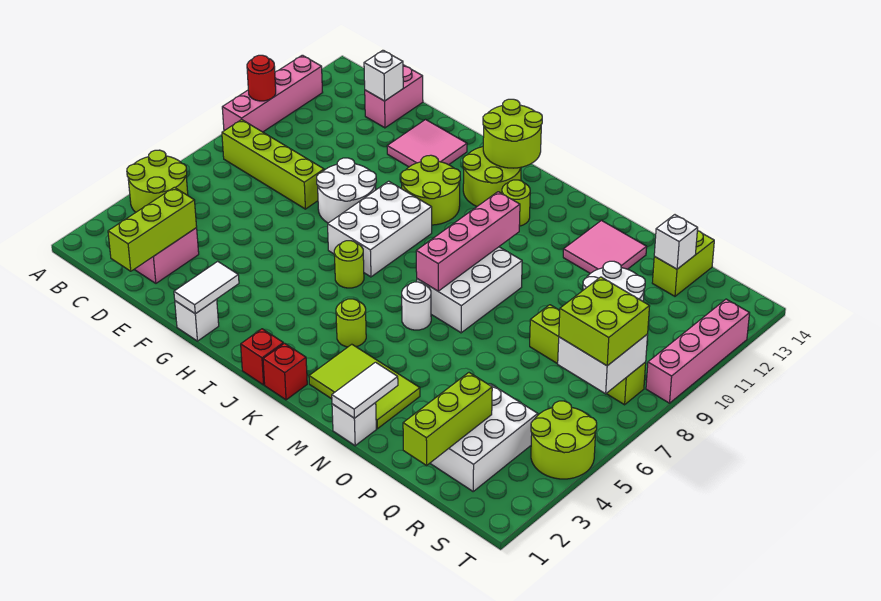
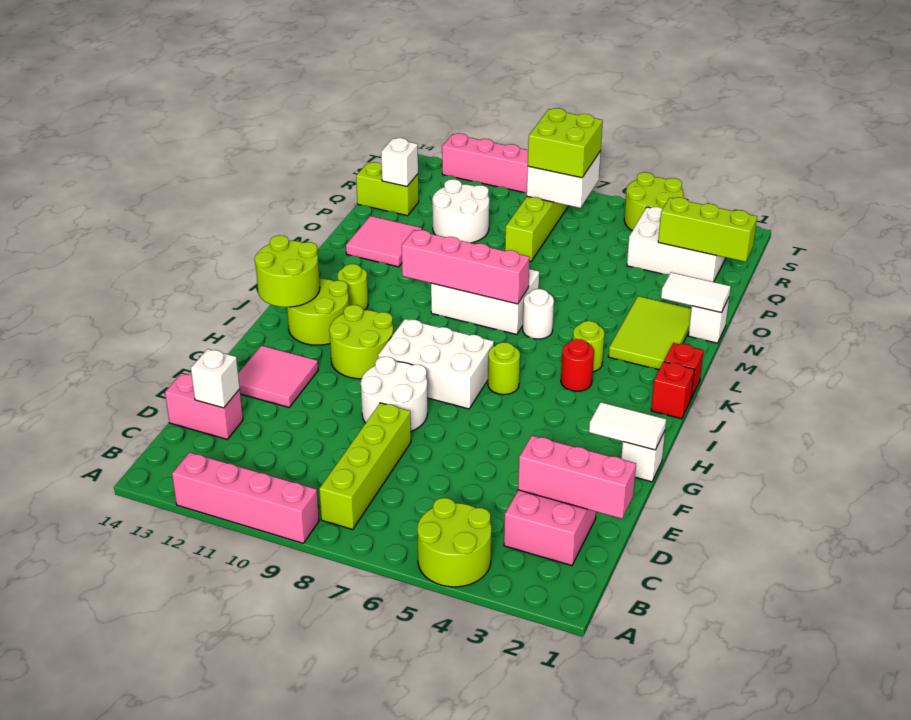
red 1x1 round brick [247,55,276,101] -> red 1x1 round brick moved to [561,339,594,391]
lime 1x3 brick [108,187,197,271] -> pink 1x3 brick [518,436,636,519]

